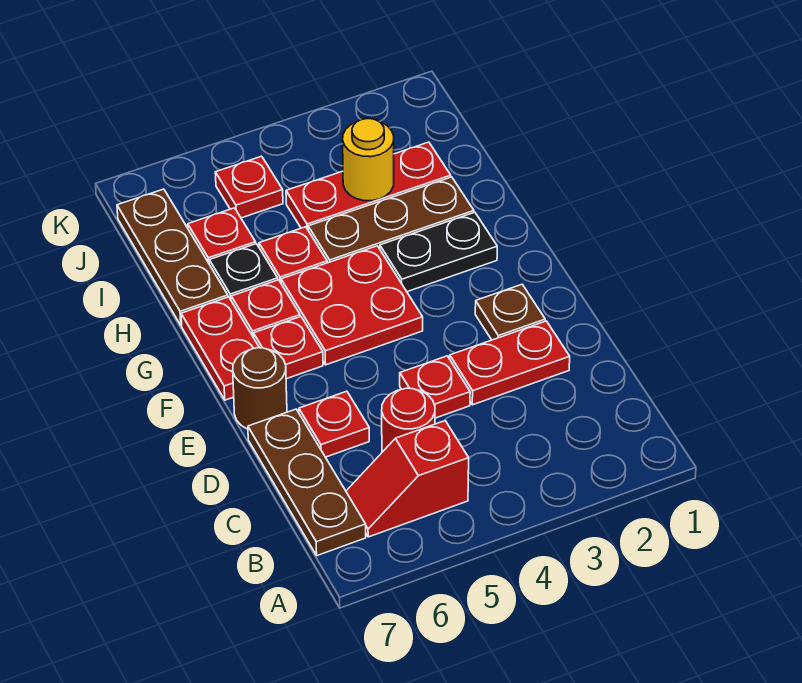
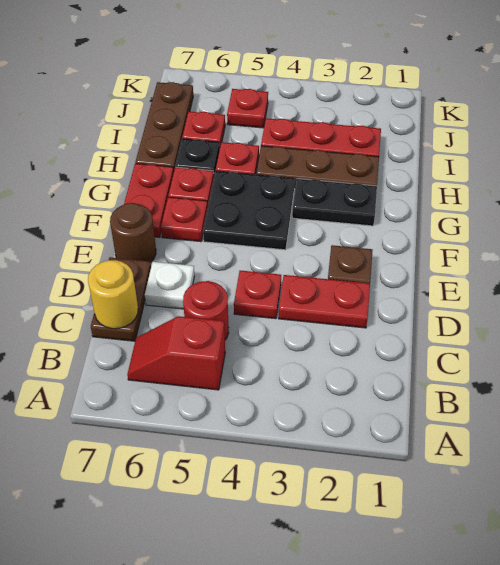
brown 1x3 plate [248,409,366,556] -> brown 1x2 plate [91,257,151,341]
red 1x1 plate [299,391,369,457] -> white 1x1 plate [145,262,194,309]
red 2x2 plate [281,246,423,365] -> black 2x2 plate [203,171,295,250]
yellow 1x1 round brick [343,119,394,201] -> yellow 1x1 round brick moved to [88,260,138,329]

